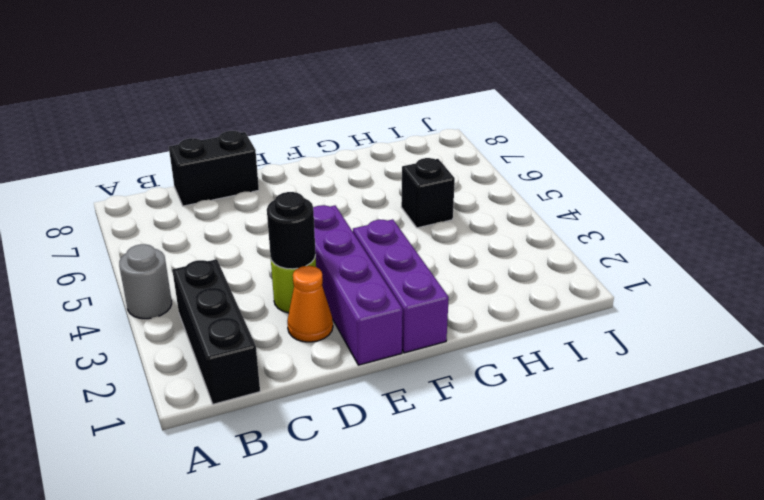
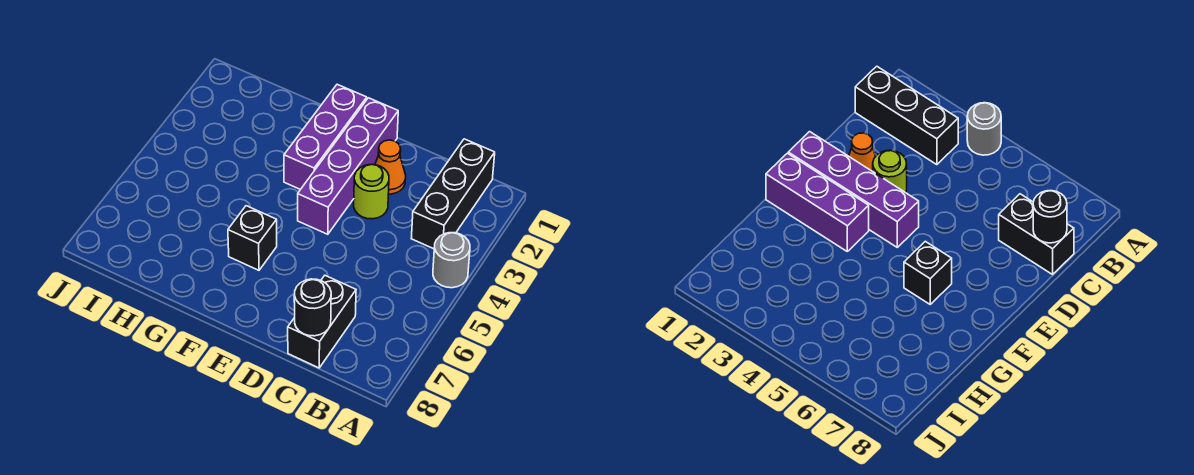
black 1x2 brick [169,131,259,206] -> black 1x2 brick turned to [288,276,356,368]
black 1x1 round brick [267,192,316,269] -> black 1x1 round brick moved to [294,279,331,336]
black 1x1 brick [401,158,455,228] -> black 1x1 brick moved to [228,206,277,270]

